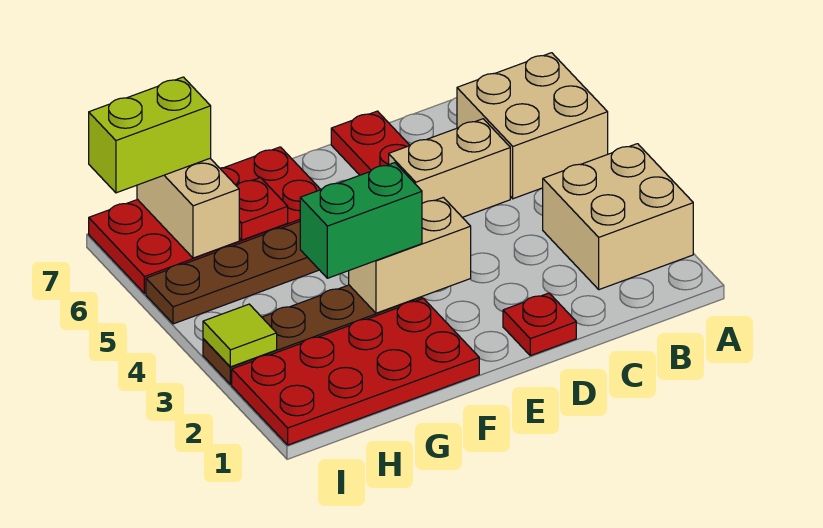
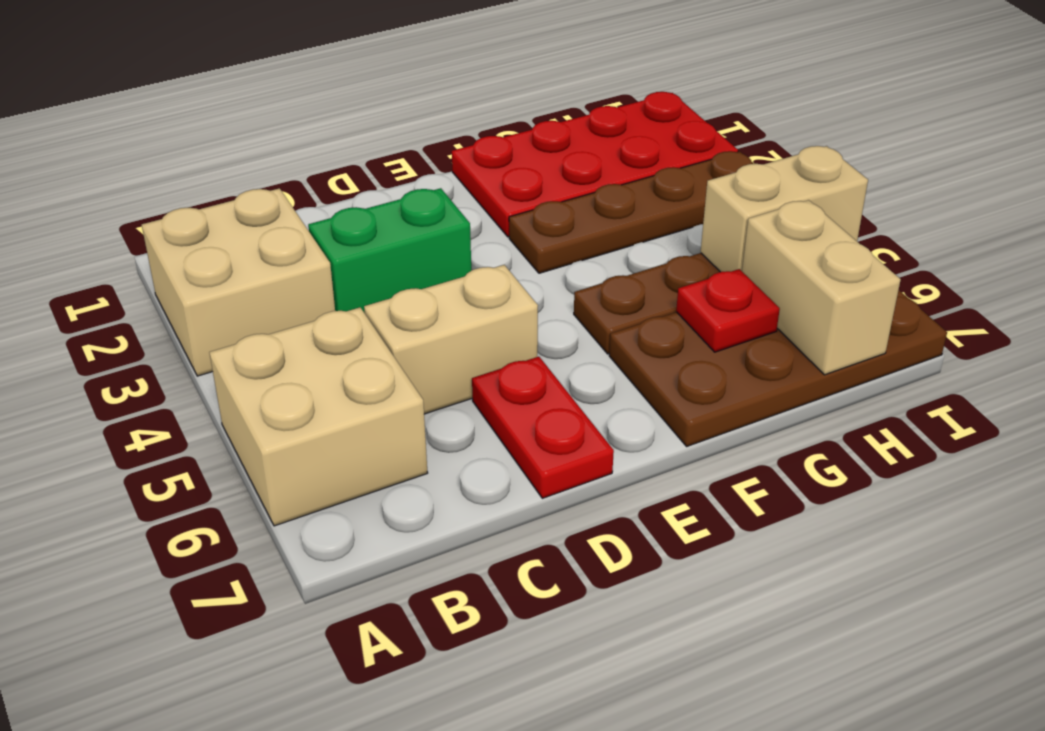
red 1x1 plate [503,293,576,356] -> none
tan 1x2 brick [349,197,471,313] -> tan 1x2 brick moved to [701,146,868,272]
green 1x2 brick [300,163,422,278] -> green 1x2 brick moved to [308,188,472,313]
red 2x4 plate [89,147,321,294] -> brown 2x4 plate [609,290,947,446]
lime 1x2 brick [89,77,211,193] -> none
lime 1x1 tile [203,304,277,367] -> none

